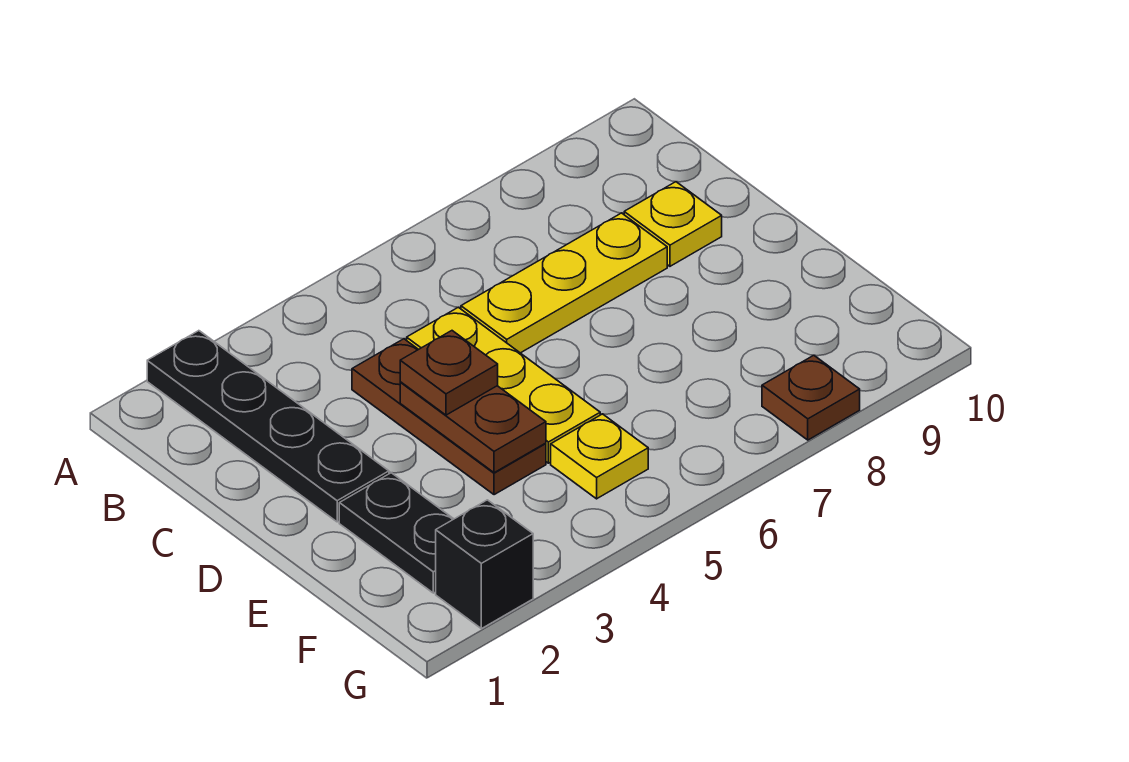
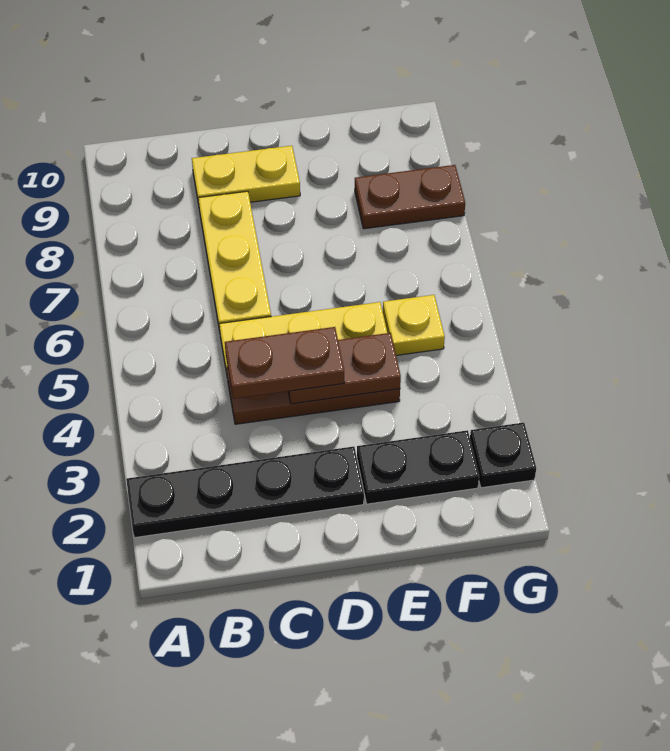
yellow 1x1 plate [624,182,722,266] -> yellow 1x2 plate [192,146,300,205]
brown 1x1 plate [400,331,498,415] -> brown 1x2 plate [225,327,344,399]
black 1x1 brick [436,500,533,629] -> black 1x1 plate [470,423,536,488]
brown 1x1 plate [762,355,860,440] -> brown 1x2 plate [355,165,465,229]

